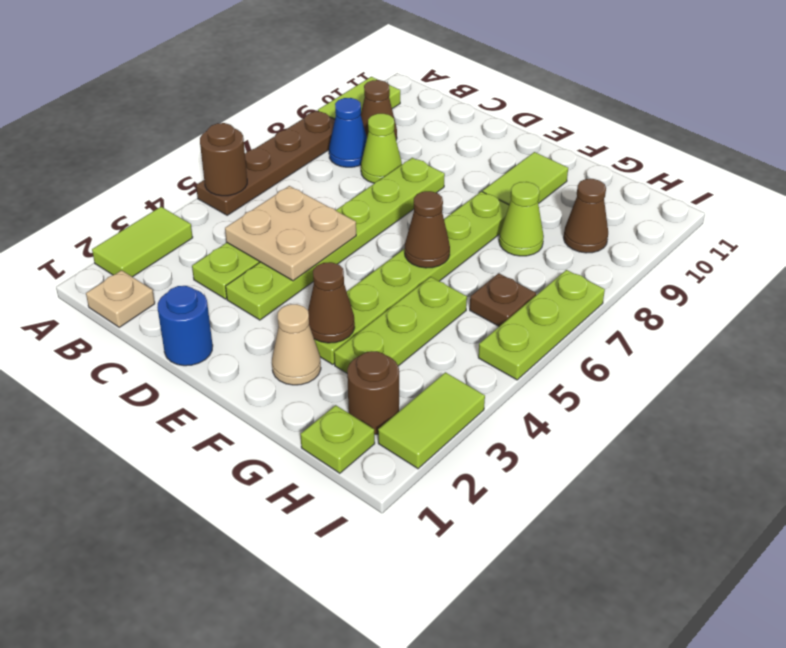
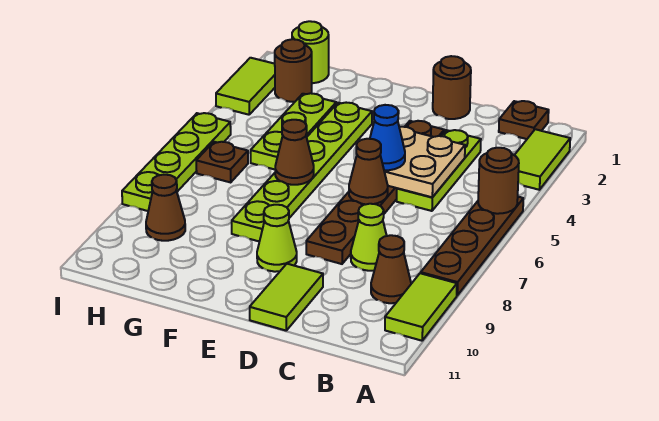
tan 1x1 plate [86,270,155,327] -> brown 1x1 plate [499,101,549,139]
blue 1x1 cone [329,98,367,167] -> blue 1x1 cone moved to [370,105,405,170]
blue 1x1 round brick [157,286,213,366] -> brown 1x1 round brick [433,56,471,119]
lime 1x6 plate [226,158,445,320] -> brown 1x6 plate [306,121,444,264]
tan 1x1 cone [272,304,321,385] -> none
brown 1x1 cone [308,262,355,343] -> brown 1x1 cone moved to [349,139,388,204]
lime 1x2 tile [483,152,568,205] -> lime 1x2 tile moved to [250,264,323,330]
lime 1x1 cone [499,182,544,256] -> lime 1x1 cone moved to [257,205,297,272]
lime 1x1 plate [301,405,375,473] -> lime 1x1 round brick [292,21,329,83]
lime 1x3 plate [478,270,605,380] -> lime 1x4 plate [122,113,231,211]

